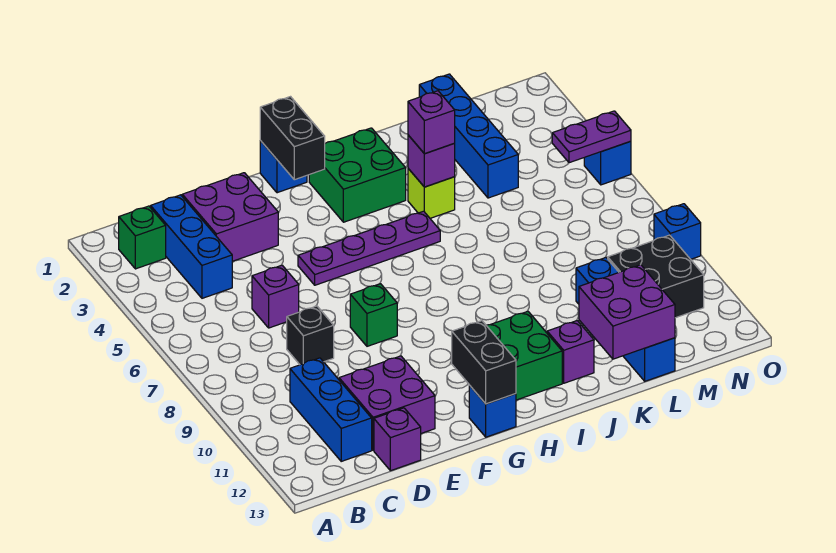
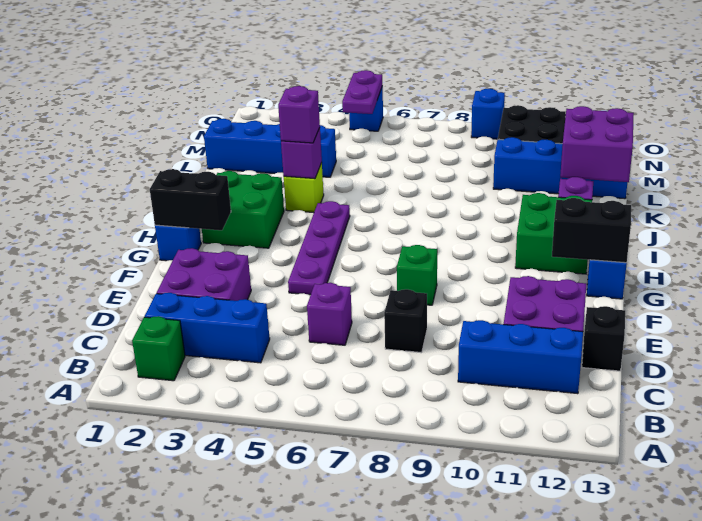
purple 1x1 brick [374,408,421,471] -> black 1x1 brick [582,306,625,371]

